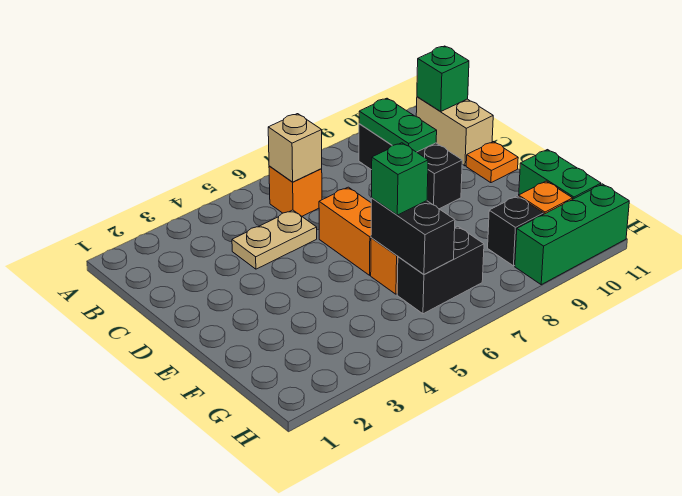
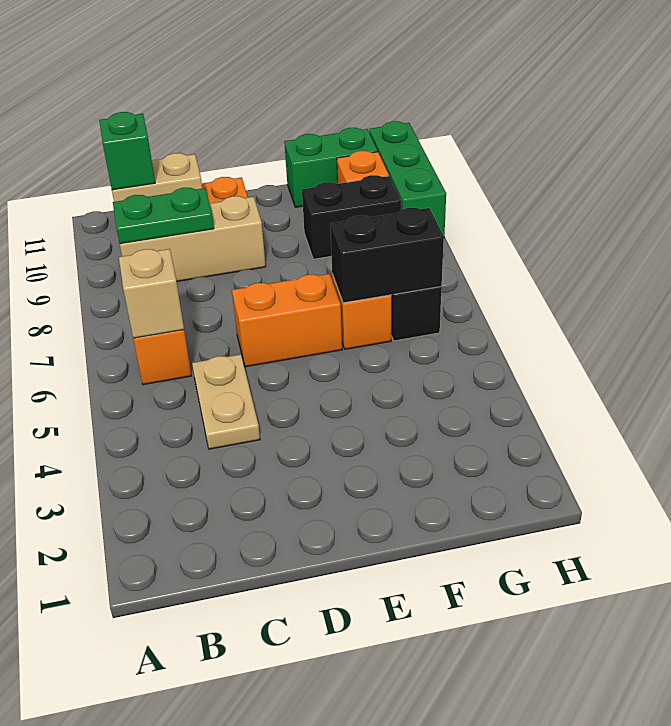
black 1x3 brick [359,124,462,209] -> tan 1x3 brick [120,196,266,281]
green 1x1 brick [372,143,428,215] -> none
black 1x1 brick [488,196,544,266] -> black 1x2 brick [302,175,401,259]

